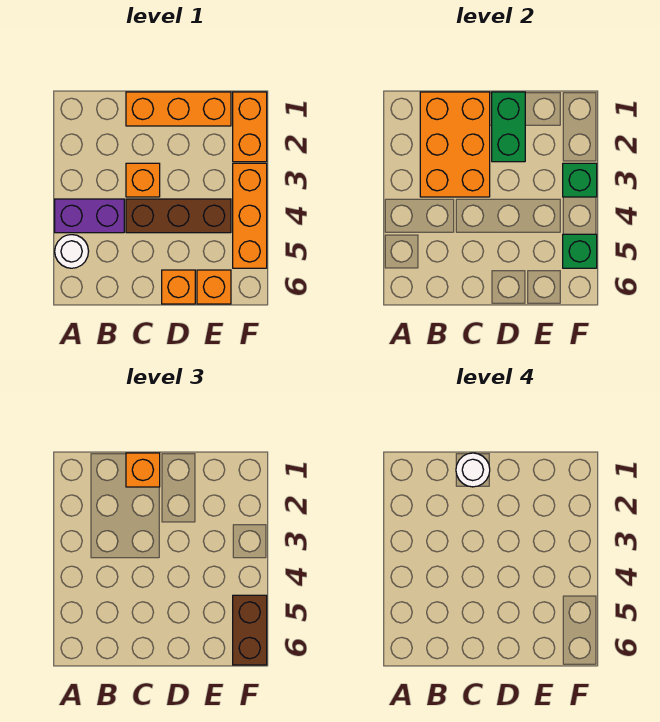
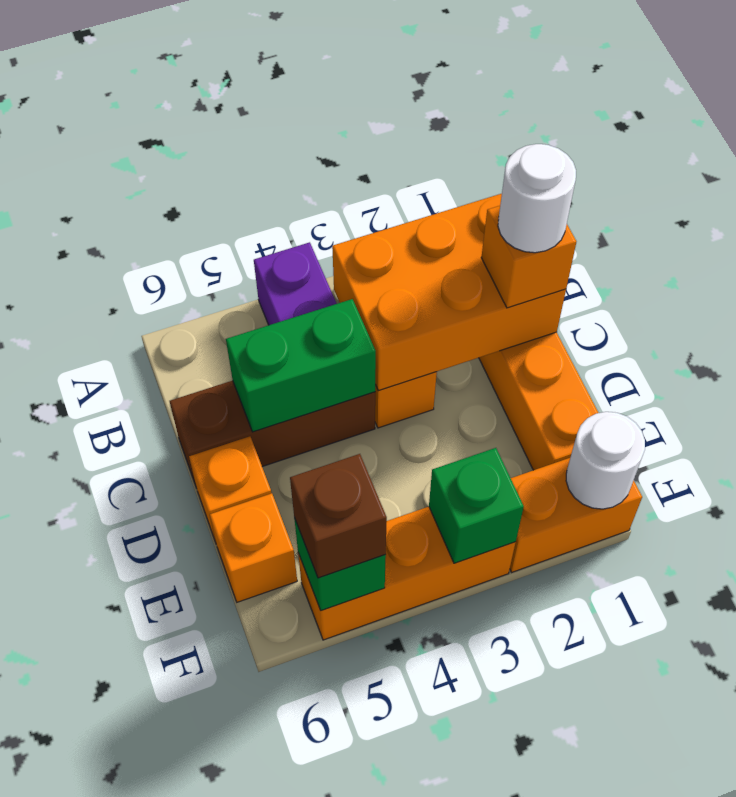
white 1x1 round brick [55,235,89,268] -> white 1x1 round brick moved to [566,412,645,509]
brown 1x3 brick [126,199,231,233] -> brown 1x3 brick turned to [170,381,375,485]
green 1x2 brick [492,92,525,162] -> green 1x2 brick moved to [226,299,376,432]
brown 1x2 brick [233,595,267,665] -> brown 1x1 brick [290,454,387,578]

